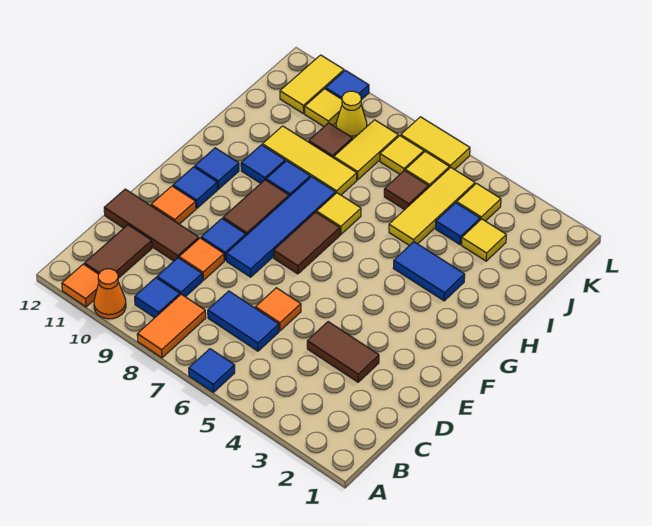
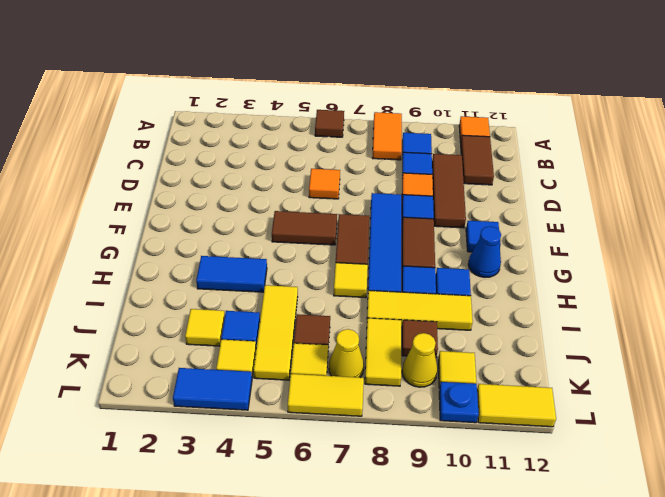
blue 1x1 tile [189,349,235,392] -> brown 1x1 tile [315,110,344,137]
orange 1x1 cone [94,269,126,319] -> none
blue 1x2 tile [208,291,279,351] -> blue 1x2 tile moved to [173,368,252,410]
brown 1x2 tile [307,322,379,382] -> brown 1x2 tile moved to [272,211,337,245]
brown 1x3 tile [104,189,199,261] -> brown 1x3 tile turned to [432,154,466,228]
orange 1x1 tile [151,186,196,224] -> none
blue 1x1 tile [195,148,239,189] -> blue 1x1 cone [468,227,501,277]
yellow 1x1 tile [380,136,424,174] -> yellow 1x1 cone [329,329,364,377]
yellow 1x2 tile [280,55,344,114] -> yellow 1x2 tile turned to [477,384,556,427]
blue 1x1 tile [326,70,369,100] -> blue 1x1 plate [439,382,479,423]

